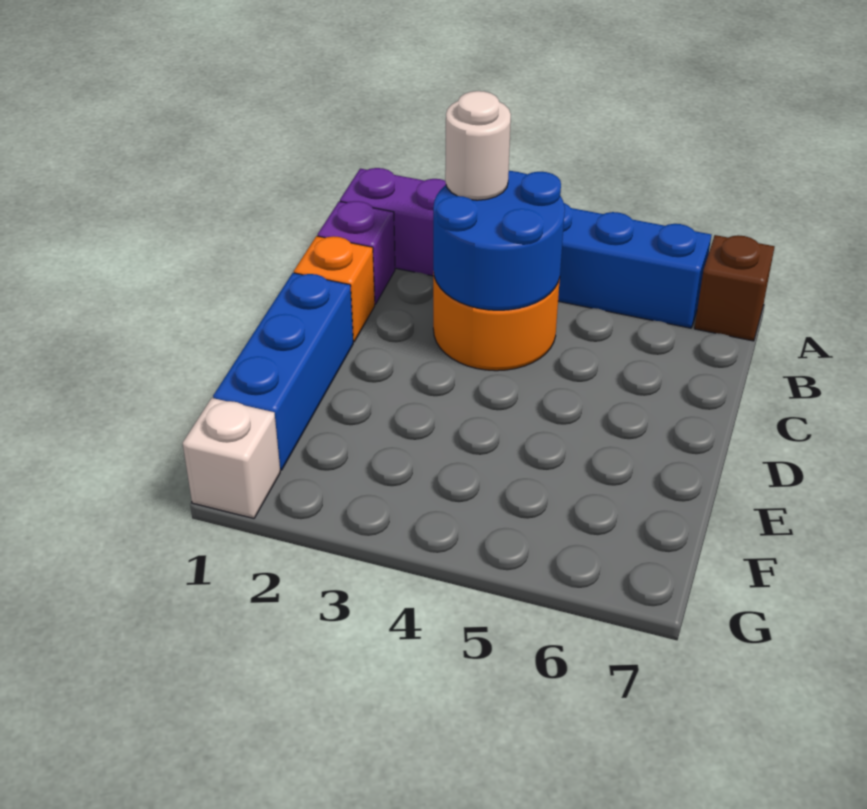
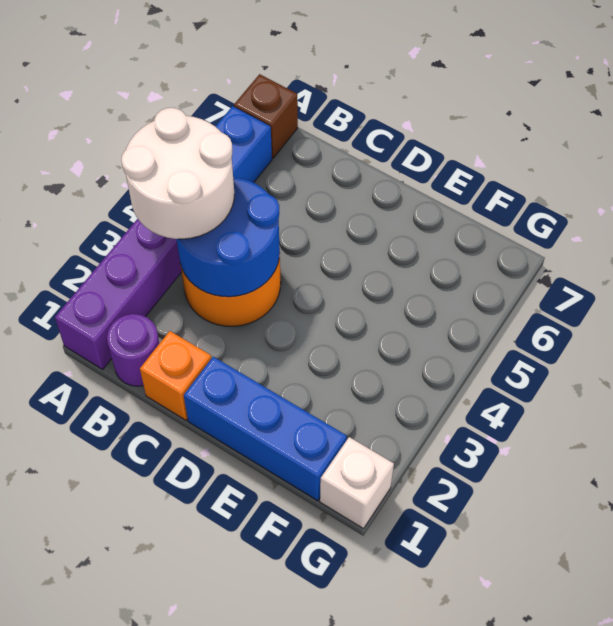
purple 1x1 brick [318,201,395,304] -> purple 1x1 round brick [107,314,159,386]
white 1x1 round brick [445,91,511,200] -> white 2x2 round brick [121,108,234,239]

